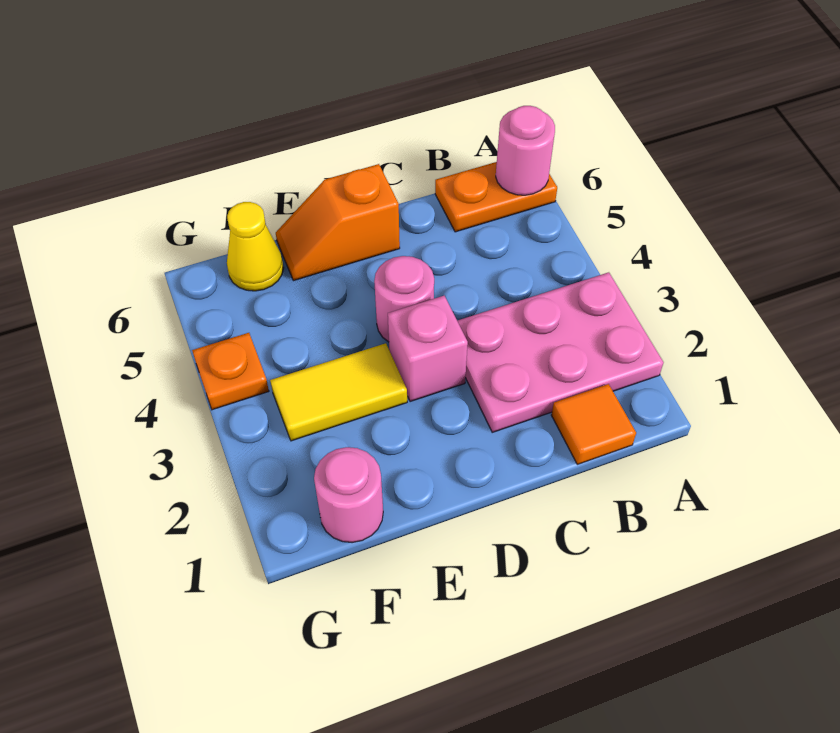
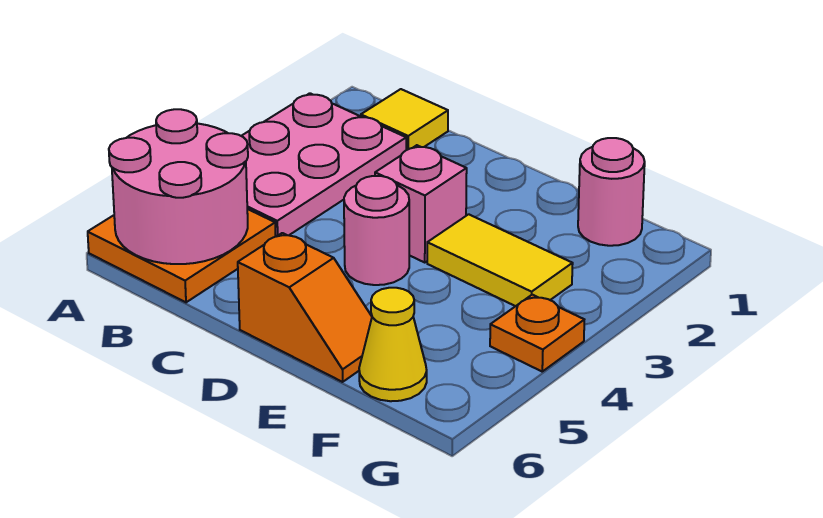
pink 2x3 plate [457,272,664,432] -> pink 2x3 plate turned to [242,93,406,237]
orange 1x2 plate [435,162,557,232] -> orange 2x2 plate [88,209,276,302]
pink 1x1 round brick [496,106,555,195] -> pink 2x2 round brick [109,109,248,264]
orange 1x1 tile [551,384,636,464] -> yellow 1x1 tile [361,89,448,150]

